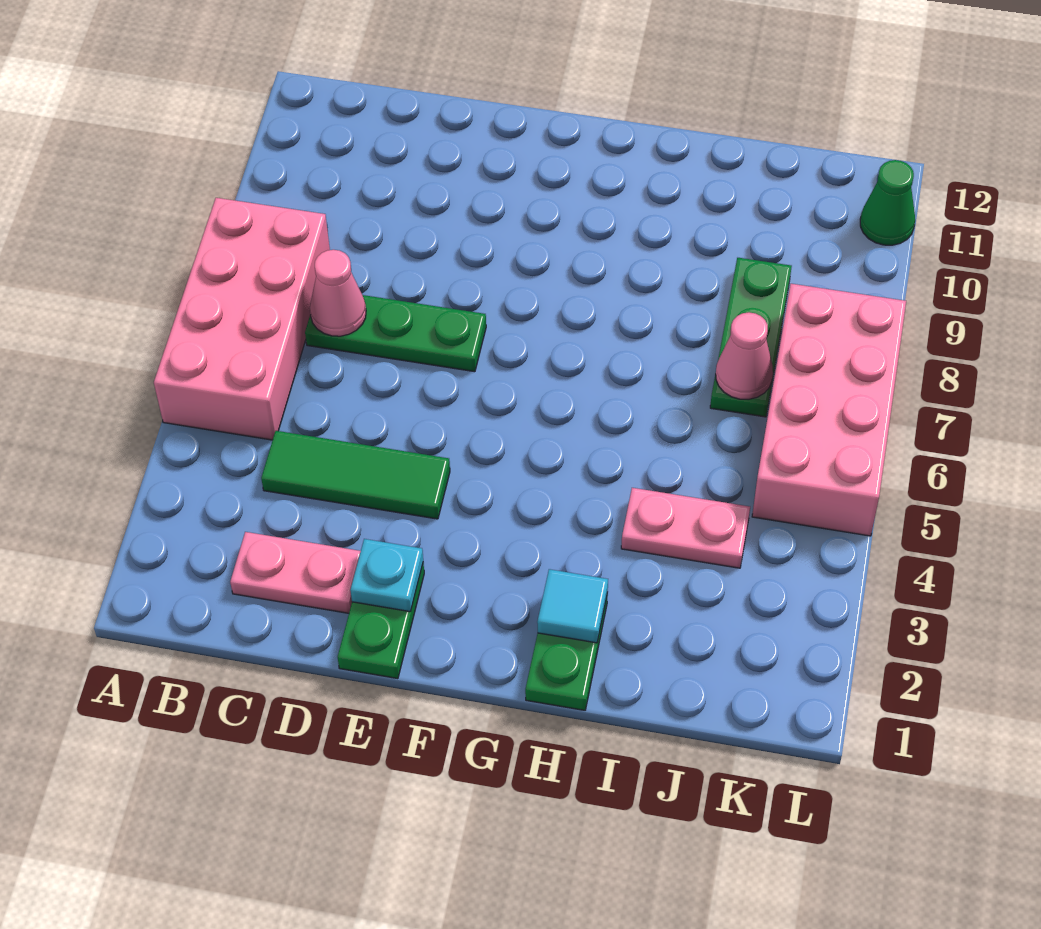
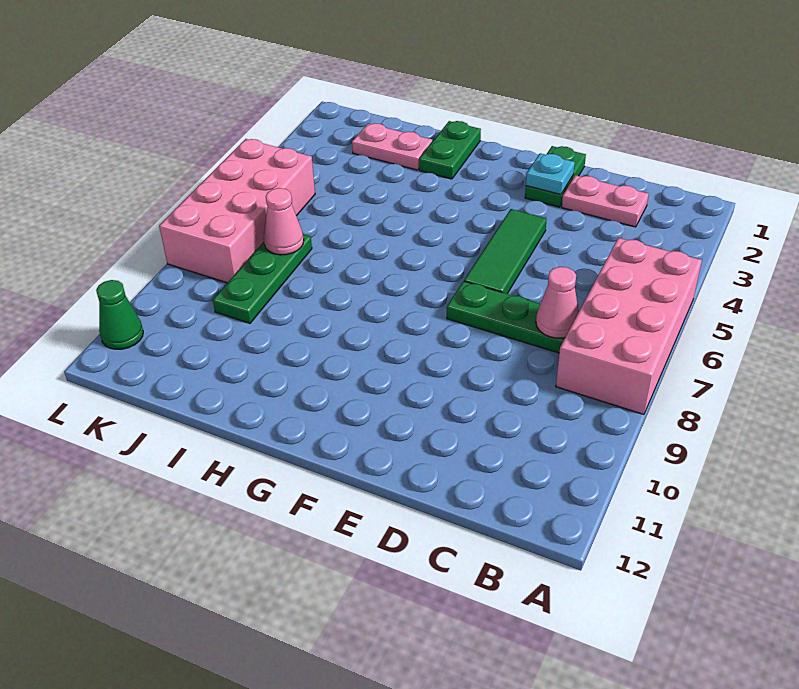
green 1x3 tile [261,431,450,519] -> green 1x3 tile turned to [464,209,547,294]
cyan 1x1 tile [537,569,608,643] -> none
pink 1x2 plate [621,488,750,568] -> pink 1x2 plate moved to [352,123,432,170]

